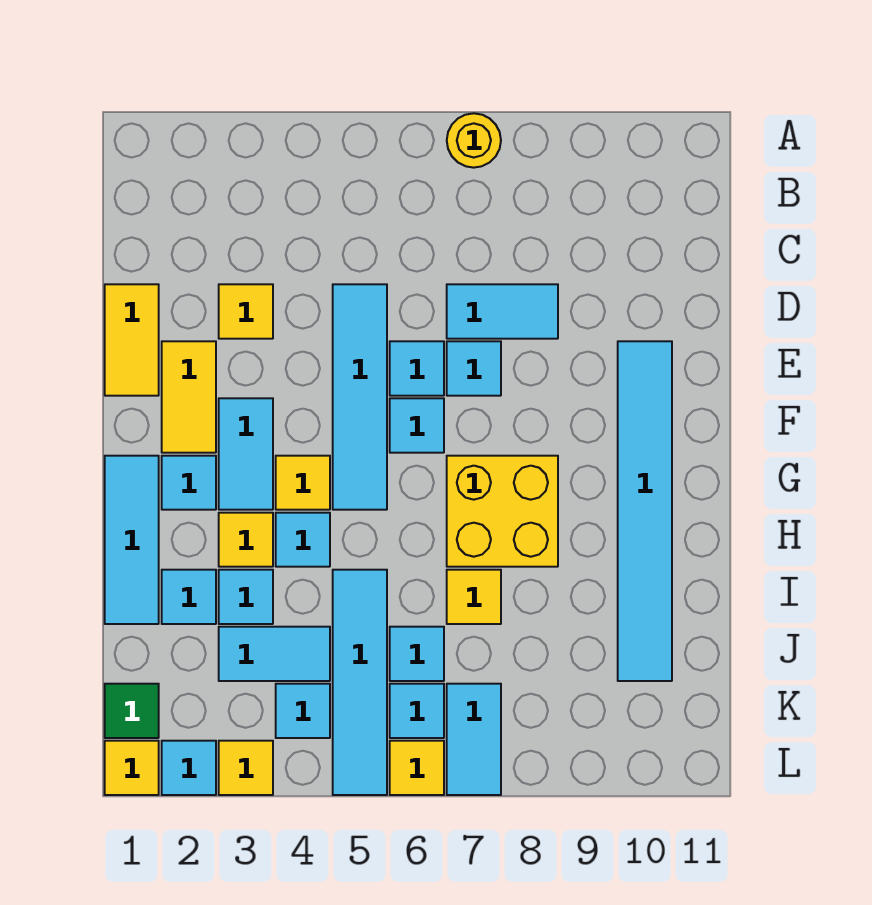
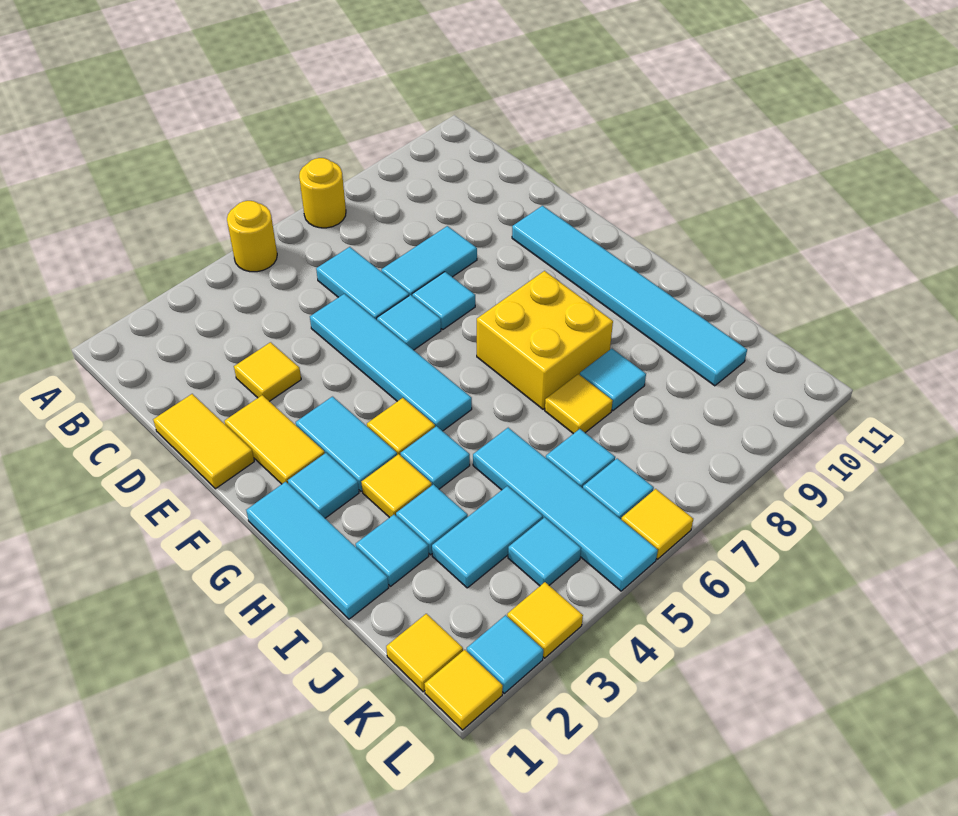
none -> yellow 1x1 round brick [227,201,277,272]
cyan 1x1 tile [390,398,444,453] -> cyan 1x1 tile moved to [580,349,646,411]
green 1x1 tile [105,684,159,738] -> yellow 1x1 tile [386,614,463,692]
cyan 1x2 tile [447,684,501,795] -> cyan 1x2 tile moved to [316,247,409,320]

